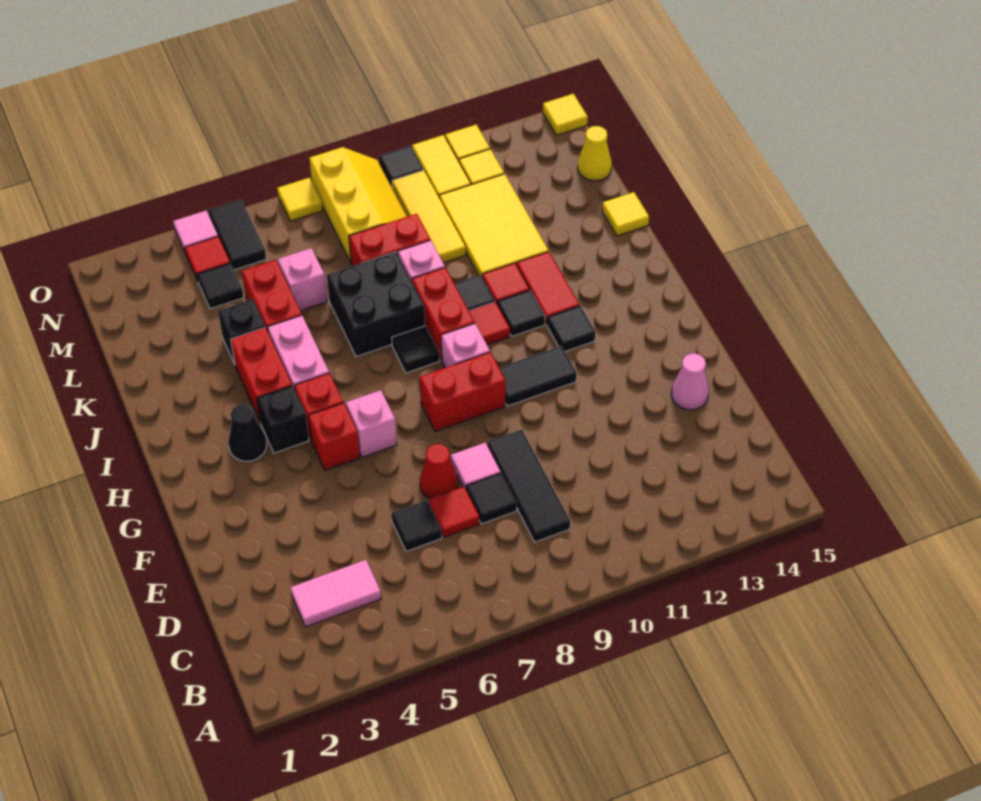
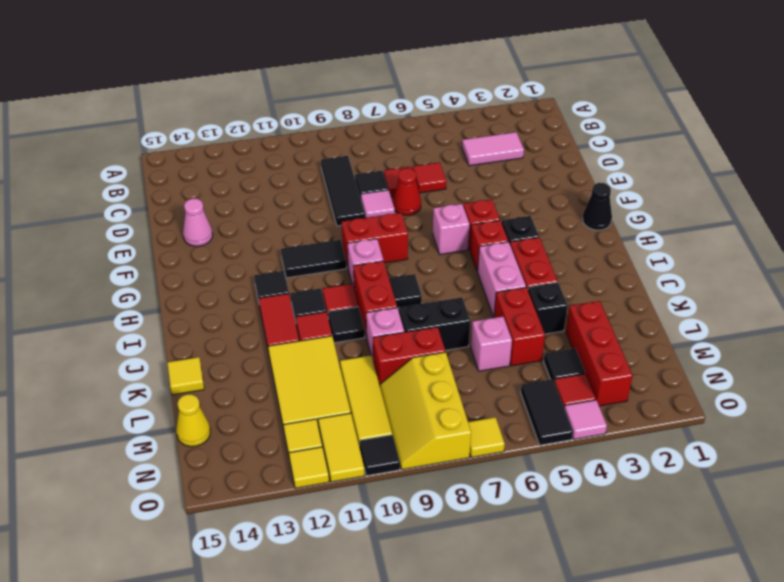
black 1x1 tile [391,500,442,551] -> red 1x1 tile [413,162,446,193]
black 1x1 cone [228,405,267,461] -> black 1x1 cone moved to [582,183,612,230]
black 2x2 brick [327,252,425,357] -> black 1x2 brick [399,298,470,350]
none -> red 1x3 brick [566,301,633,406]
yellow 1x1 tile [543,94,588,135] -> none

